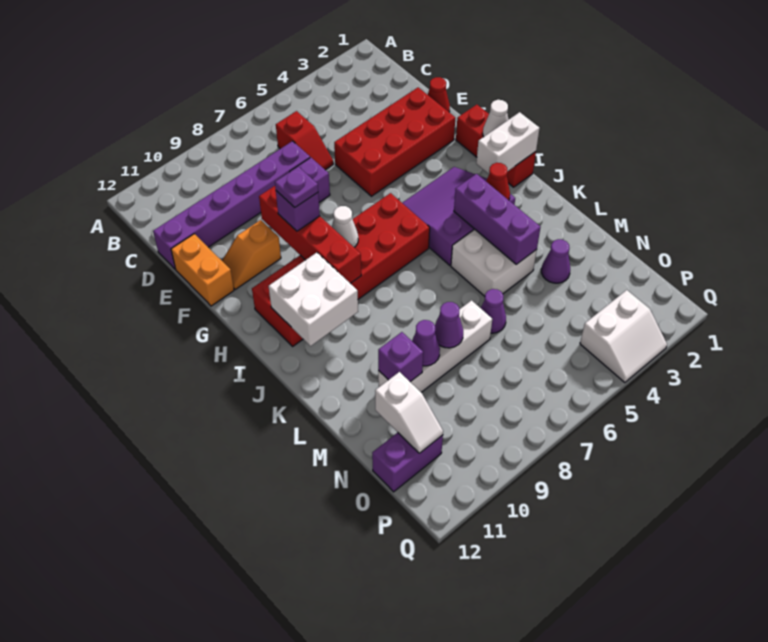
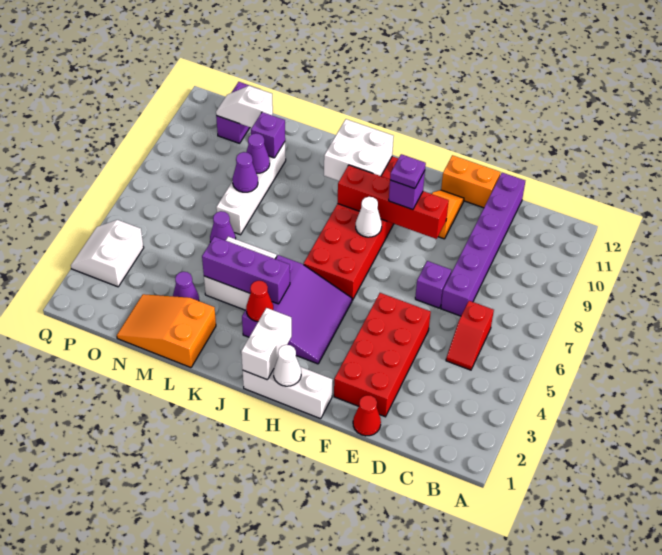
red 1x2 slope [276,111,333,170] -> red 1x2 slope turned to [446,301,494,370]
red 1x3 brick [456,105,536,187] -> white 1x3 brick [243,367,332,419]
none -> orange 2x3 slope [117,294,216,368]

